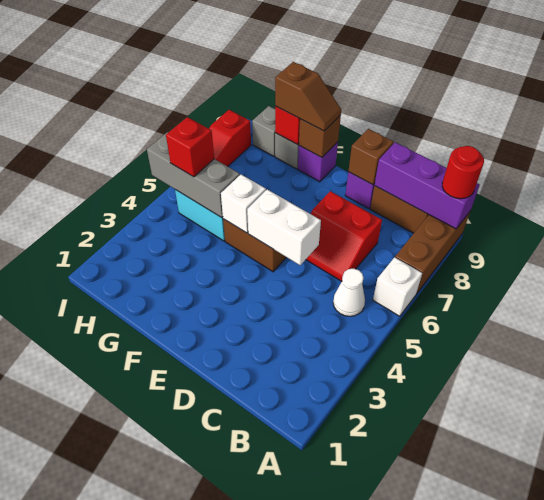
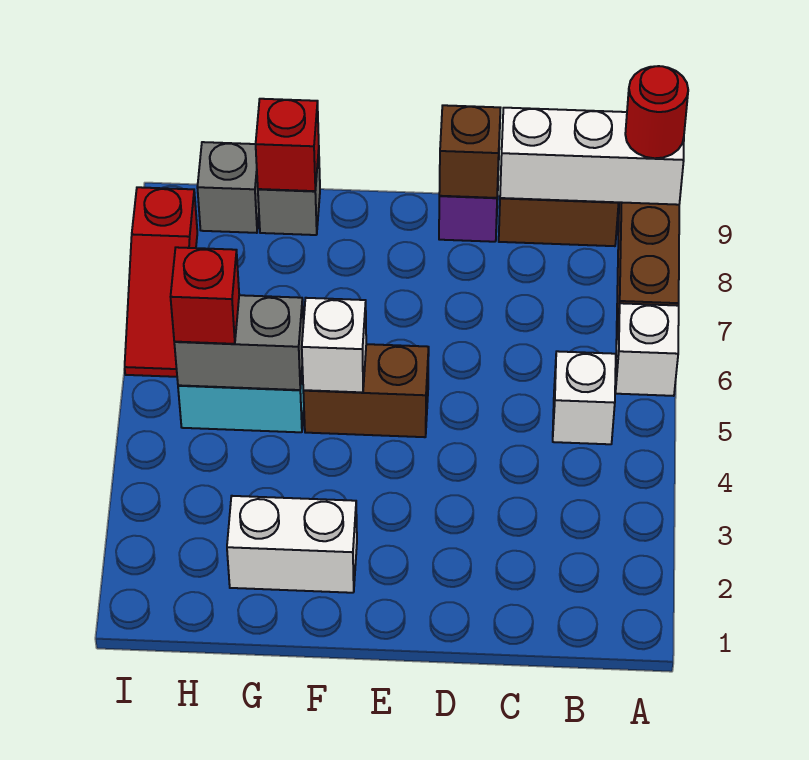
purple 1x3 brick [374,142,480,229] -> white 1x3 brick [500,108,684,205]
white 1x1 cone [333,269,365,316] -> white 1x1 brick [553,351,616,444]
red 2x2 slope [306,191,382,281] -> none
white 1x2 brick [247,189,321,265] -> white 1x2 brick moved to [227,496,357,593]
purple 1x1 brick [298,142,338,182] -> none
brown 1x1 brick [299,115,341,157] -> none
brown 1x2 slope [275,62,341,131] -> none
grey 1x3 brick [147,132,240,218] -> grey 1x2 brick [174,295,303,390]

